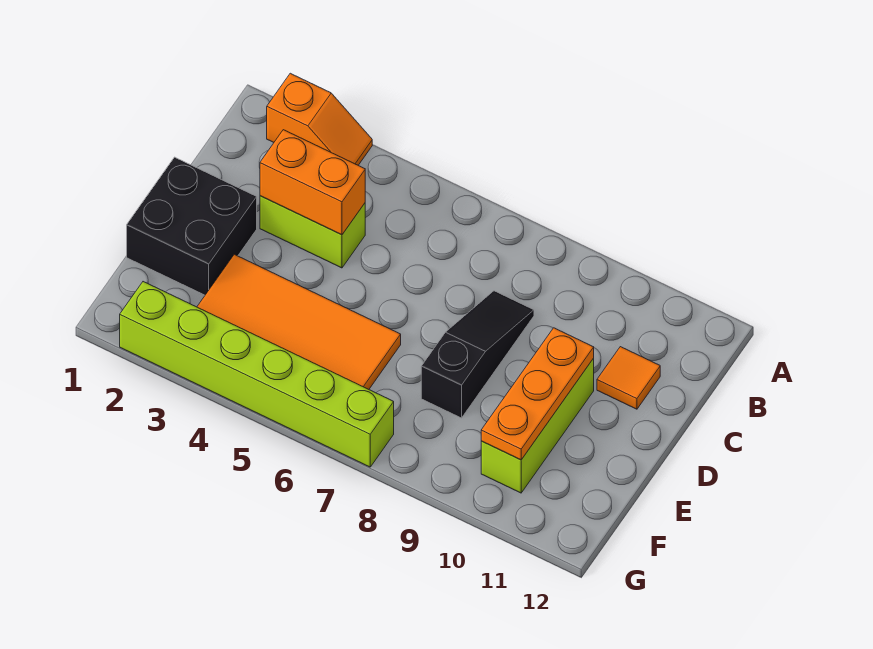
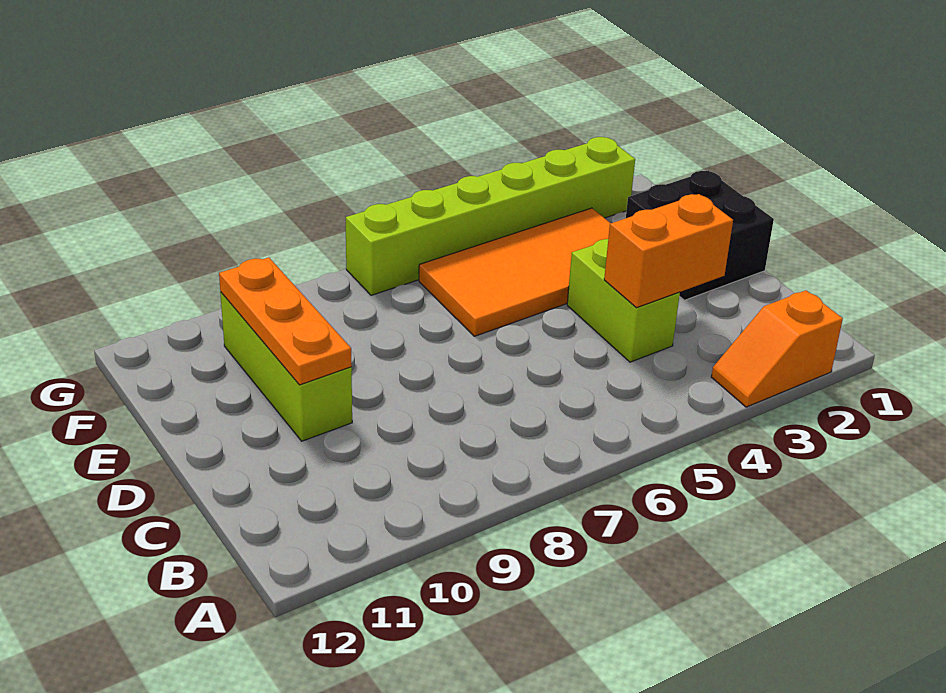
lime 1x2 brick [260,196,365,268] -> lime 1x2 brick turned to [567,239,680,362]
black 1x3 slope [421,291,534,418] -> none
orange 1x1 tile [597,347,660,409] -> none

